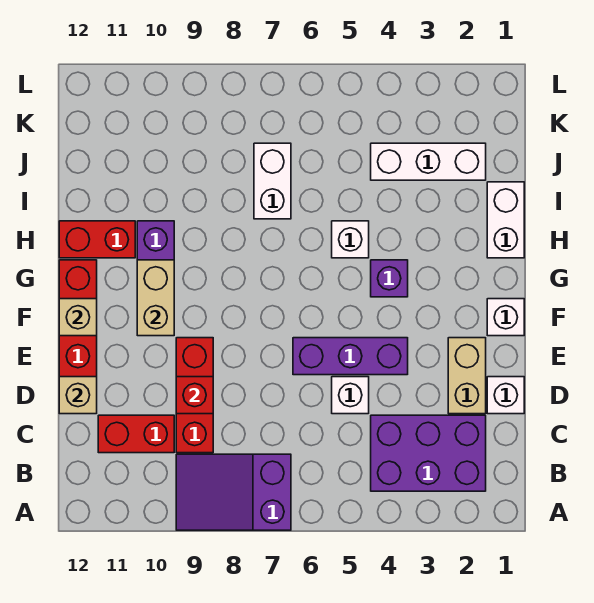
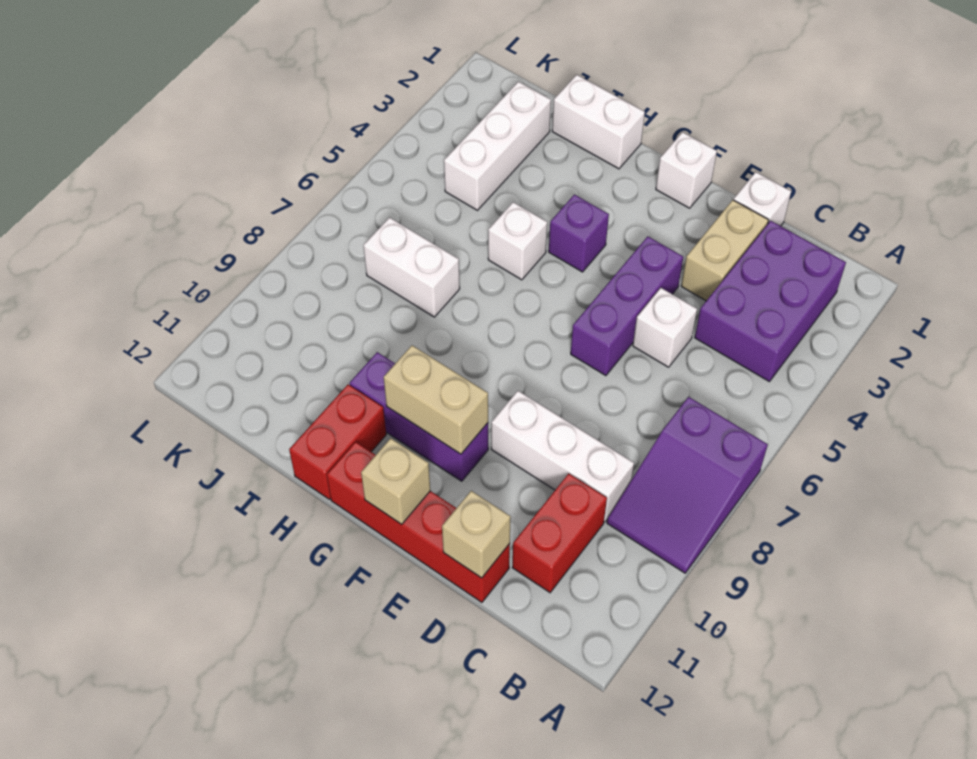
red 1x3 brick [176,338,213,453] -> white 1x3 brick [491,391,634,522]
tan 1x2 brick [448,338,486,414] -> tan 1x2 brick turned to [681,200,769,301]
red 1x1 brick [176,377,213,414] -> none

